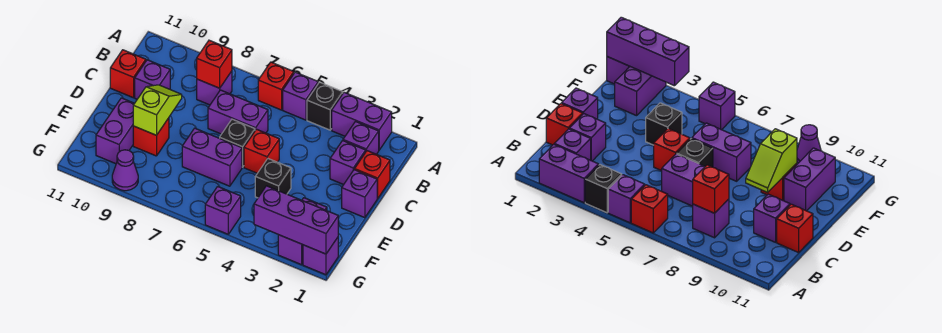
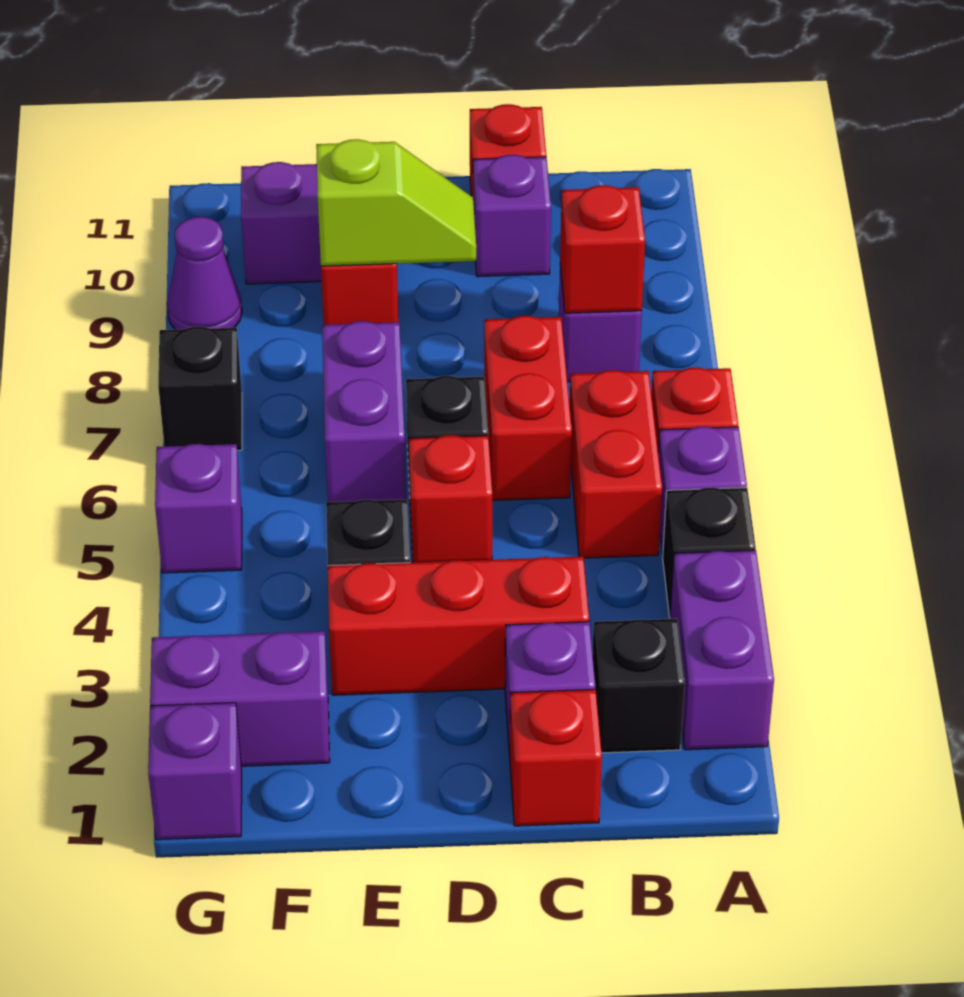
purple 1x1 brick [343,122,379,154] -> black 1x1 brick [593,619,685,753]
none -> red 1x2 brick [570,370,662,558]
none -> red 1x3 brick [328,557,589,695]
purple 1x2 brick [208,90,268,134] -> red 1x2 brick [484,316,572,500]
purple 1x1 brick [342,170,378,218] -> none
purple 1x3 brick [254,186,338,254] -> none
none -> black 1x1 brick [158,327,242,450]

